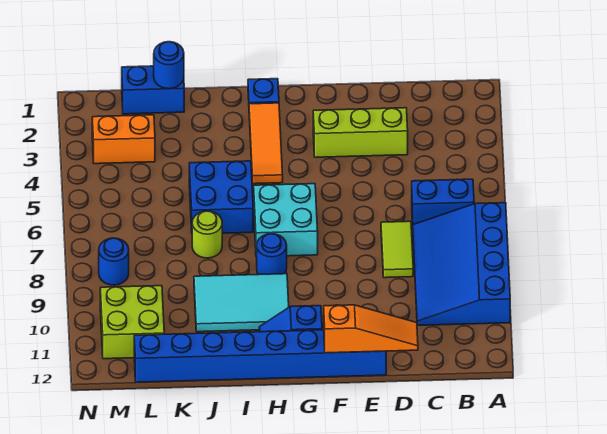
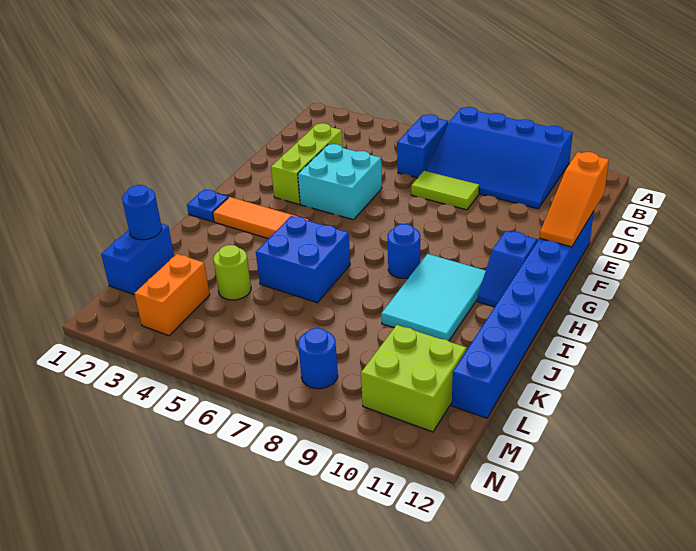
orange 1x3 slope [324,305,418,353] -> orange 1x3 slope turned to [540,152,609,247]
cyan 2x2 brick [254,184,318,257] -> cyan 2x2 brick moved to [298,144,382,220]
lime 1x1 round brick [192,211,222,258] -> lime 1x1 round brick moved to [213,245,251,300]

